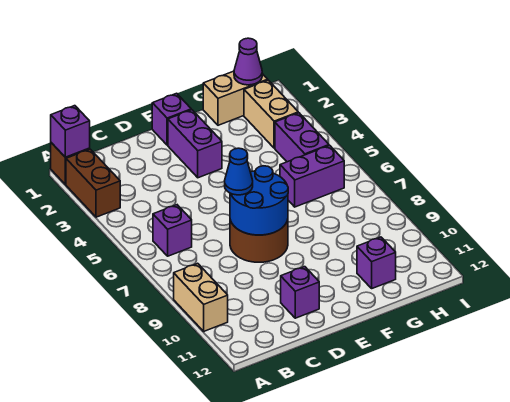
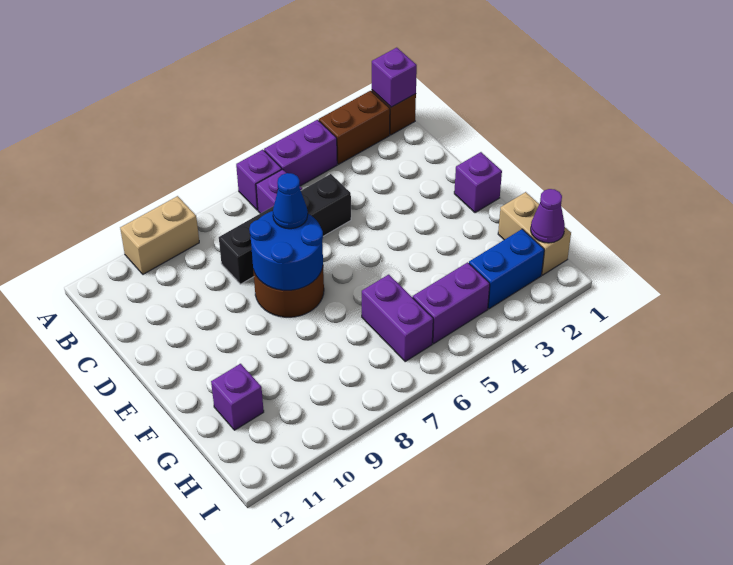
none -> black 1x4 brick [219,174,351,284]
purple 1x1 brick [281,267,319,318] -> purple 1x1 brick moved to [236,150,282,210]
purple 1x2 brick [168,110,222,178] -> purple 1x2 brick moved to [264,120,337,186]
tan 1x2 brick [244,80,298,148] -> blue 1x2 brick [469,229,544,309]

